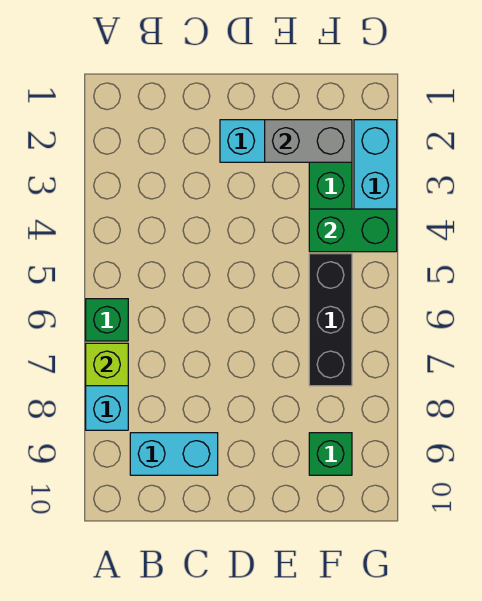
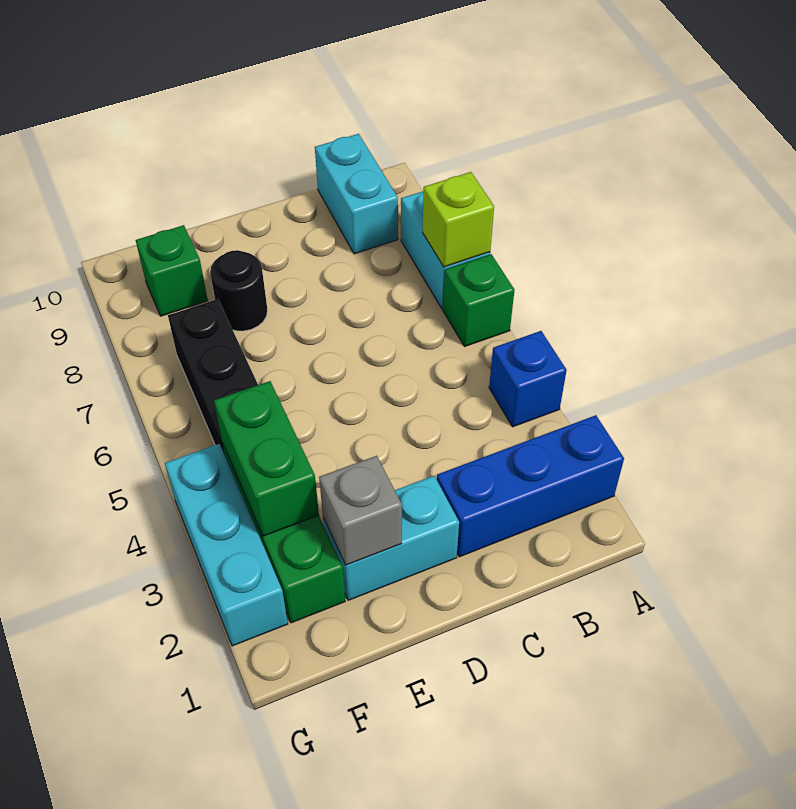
none -> blue 1x3 brick [437,415,624,557]
none -> blue 1x1 brick [489,331,567,427]
cyan 1x2 brick [130,433,218,475] -> cyan 1x2 brick turned to [315,134,398,254]
grey 1x2 brick [265,120,352,162] -> grey 1x1 brick [319,456,402,565]
none -> black 1x1 round brick [210,250,267,331]
green 1x2 brick [309,209,397,252] -> green 1x2 brick turned to [214,381,319,536]

